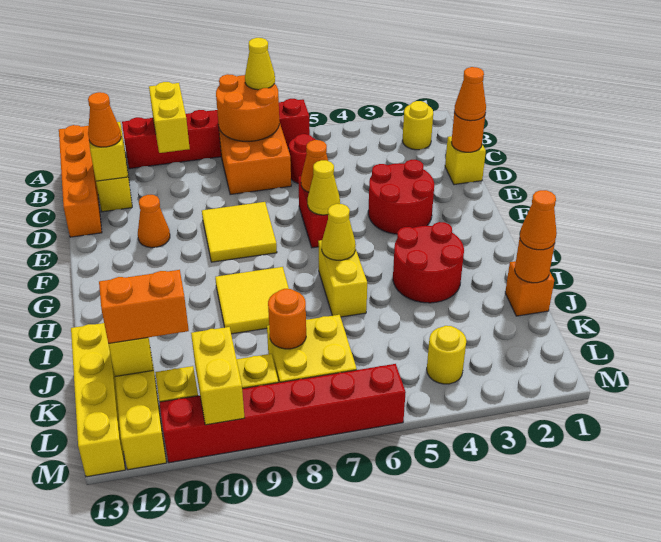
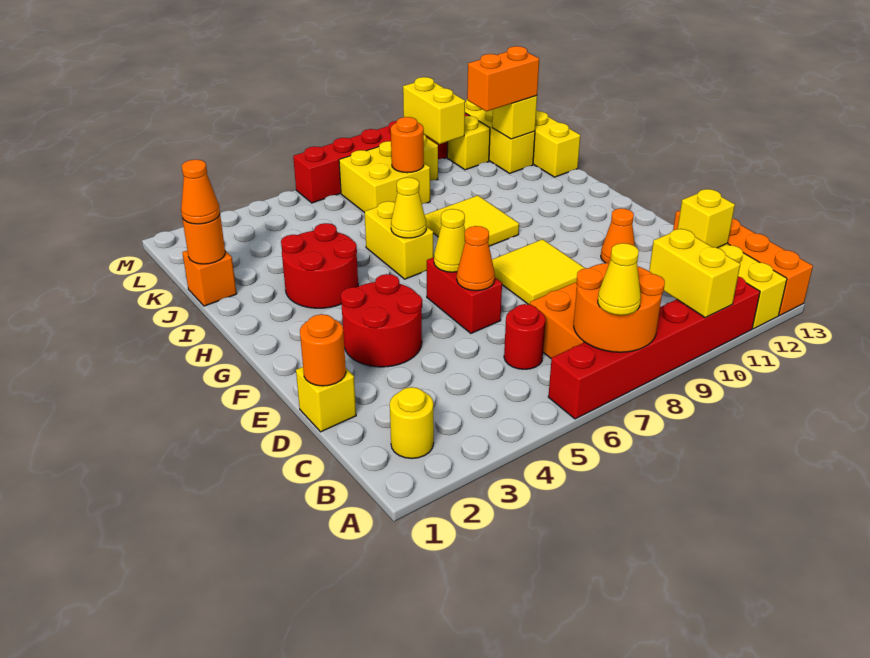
orange 1x1 cone [88,92,121,147] -> none
orange 1x1 cone [454,67,486,121] -> none
yellow 1x1 round brick [427,326,466,384] -> none

